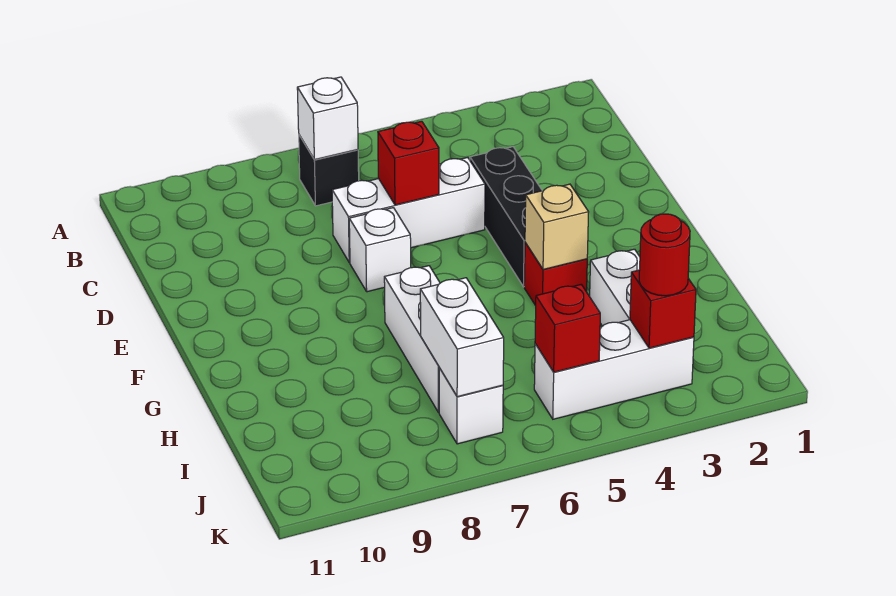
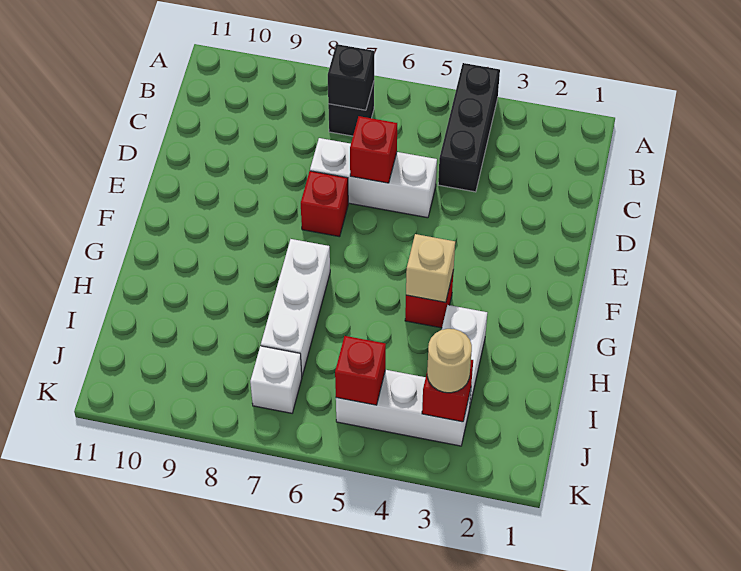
white 1x1 brick [297,77,358,160] -> black 1x1 brick [328,44,374,110]
black 1x3 brick [470,147,542,287] -> black 1x3 brick moved to [438,63,500,192]
white 1x1 brick [349,208,411,292] -> red 1x1 brick [301,171,348,237]
white 1x2 brick [420,278,504,397] -> none
red 1x1 round brick [639,214,690,296] -> tan 1x1 round brick [427,329,472,393]

